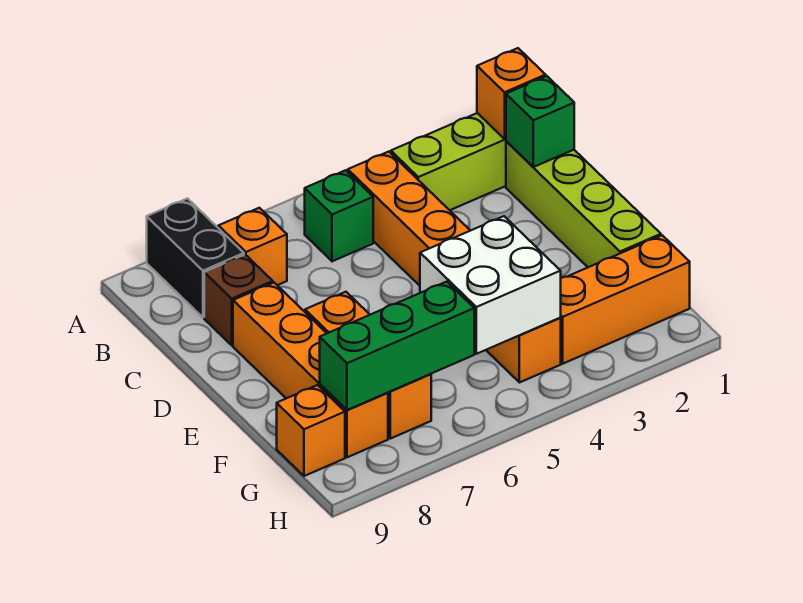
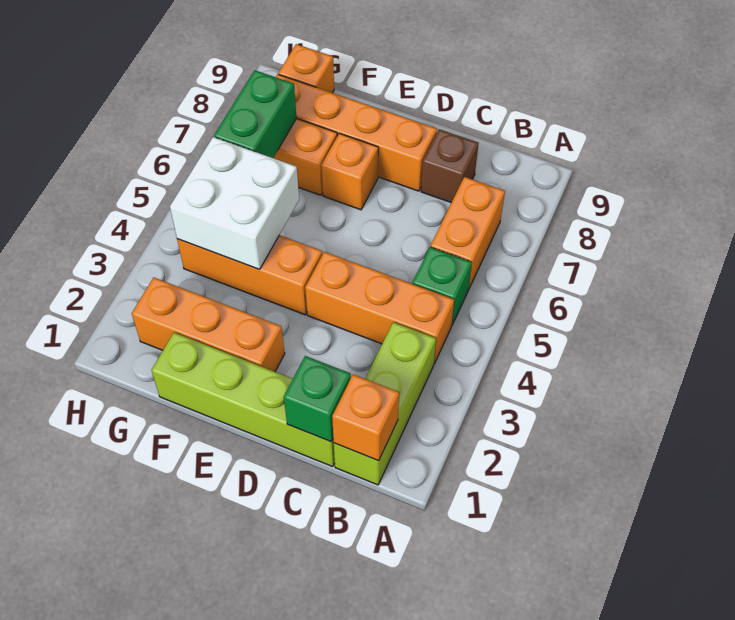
black 1x2 brick [147,199,244,317] -> none
orange 1x1 brick [218,208,287,285] -> orange 1x2 brick [431,177,505,290]
orange 1x3 brick [561,235,690,364] -> orange 1x3 brick turned to [132,278,285,372]
green 1x3 brick [320,282,474,410] -> green 1x2 brick [214,70,297,158]

